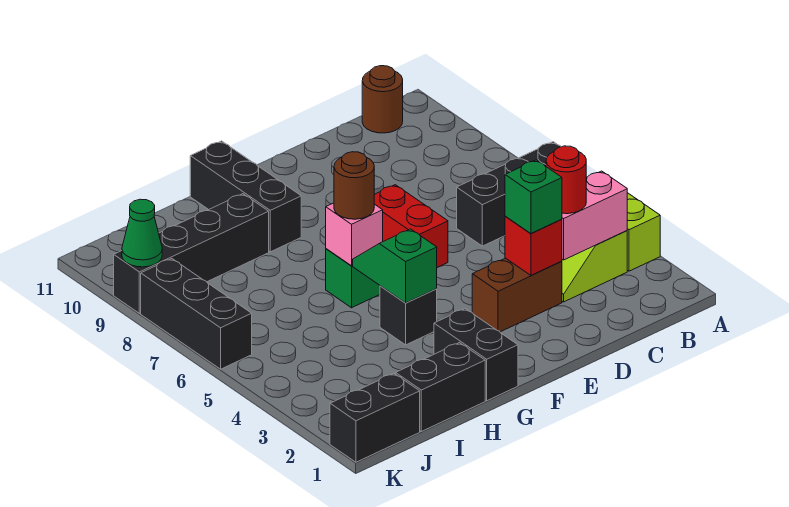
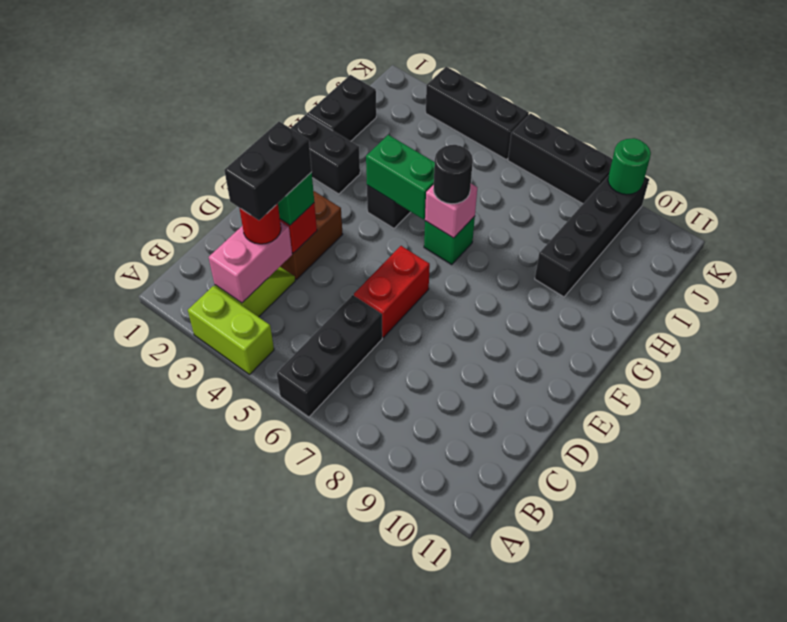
brown 1x1 round brick [362,66,403,133] -> none
red 1x2 brick [374,185,448,268] -> red 1x2 brick turned to [354,246,430,337]
green 1x2 slope [353,229,437,303] -> green 1x2 brick [366,135,435,219]
brown 1x1 round brick [334,152,374,219] -> black 1x1 round brick [434,145,473,204]
black 1x3 brick [190,141,301,252] -> black 1x3 brick moved to [426,67,529,159]
black 1x2 brick [330,373,420,462] -> black 1x2 brick moved to [224,122,312,220]
green 1x1 cone [122,199,162,267] -> green 1x1 round brick [608,138,651,195]

